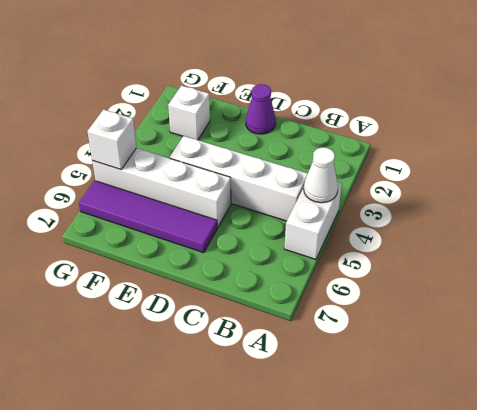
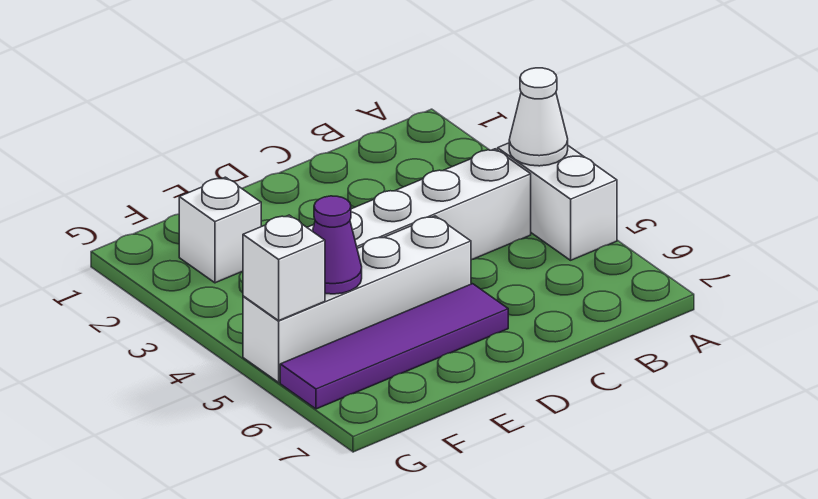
purple 1x1 cone [246,84,276,134] -> purple 1x1 cone moved to [313,196,362,294]

